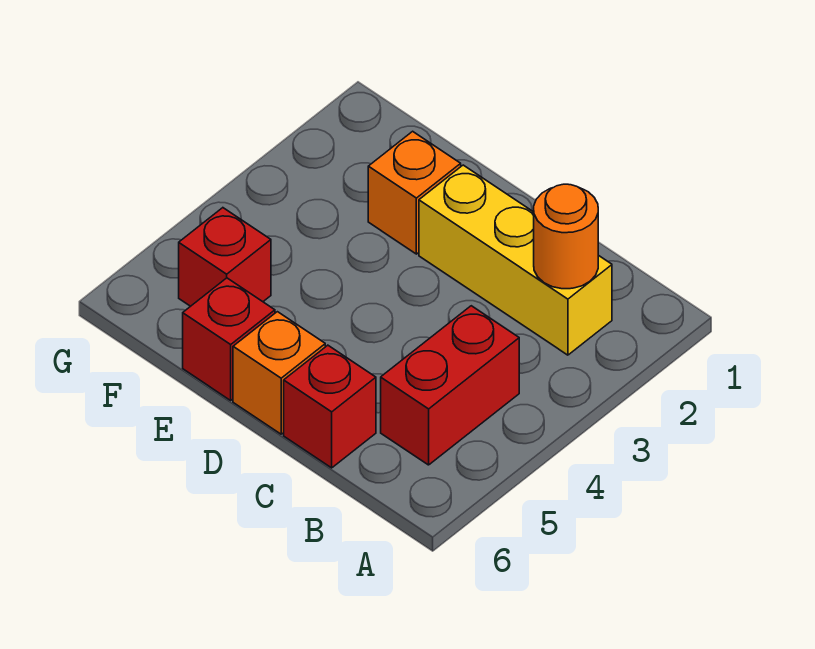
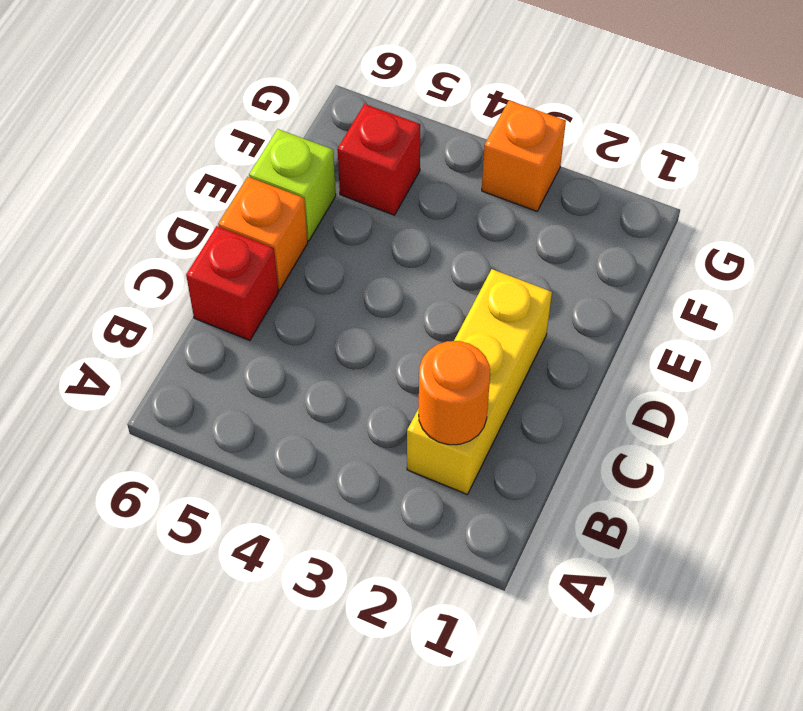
red 1x2 brick [381,306,519,465] -> none
orange 1x1 brick [368,131,461,254] -> orange 1x1 brick moved to [482,100,566,211]
red 1x1 brick [183,278,275,400] -> lime 1x1 brick [249,129,336,241]

